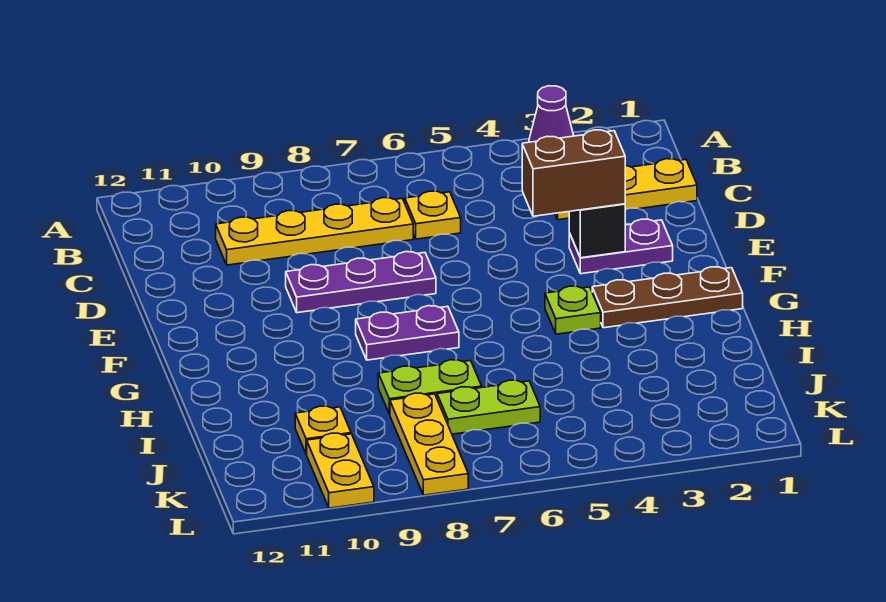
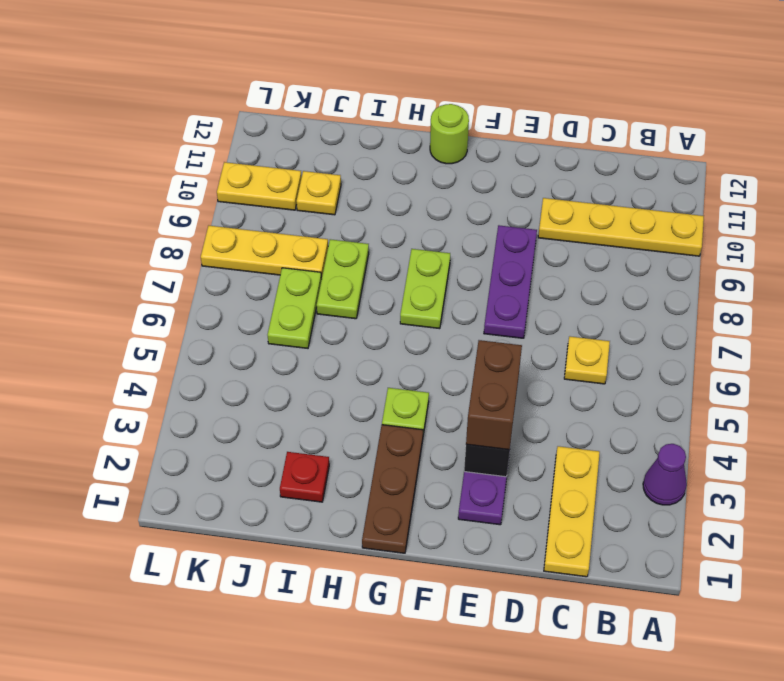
yellow 1x4 plate [216,198,413,265] -> yellow 1x4 plate turned to [538,198,704,256]
purple 1x2 plate [356,306,459,360] -> lime 1x2 plate [400,249,450,329]
none -> lime 1x1 round brick [430,104,469,164]
none -> red 1x1 plate [280,452,329,502]

